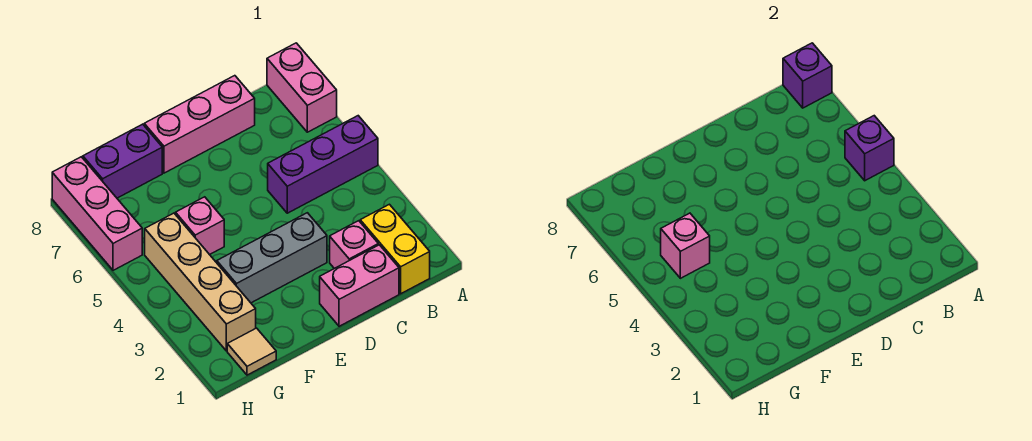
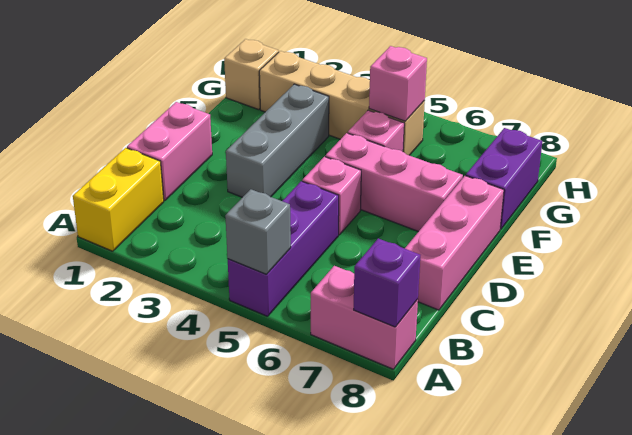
purple 1x1 brick [845,116,894,181] -> grey 1x1 brick [225,189,291,274]
yellow 1x2 brick [360,204,430,294] -> yellow 1x2 brick turned to [73,148,164,251]
pink 1x1 brick [330,221,378,269] -> pink 1x1 brick moved to [302,157,361,235]
tan 1x1 tile [227,328,276,375] -> tan 1x1 brick [224,39,279,110]
pink 1x3 brick [52,157,142,270] -> pink 1x3 brick moved to [325,133,463,232]

